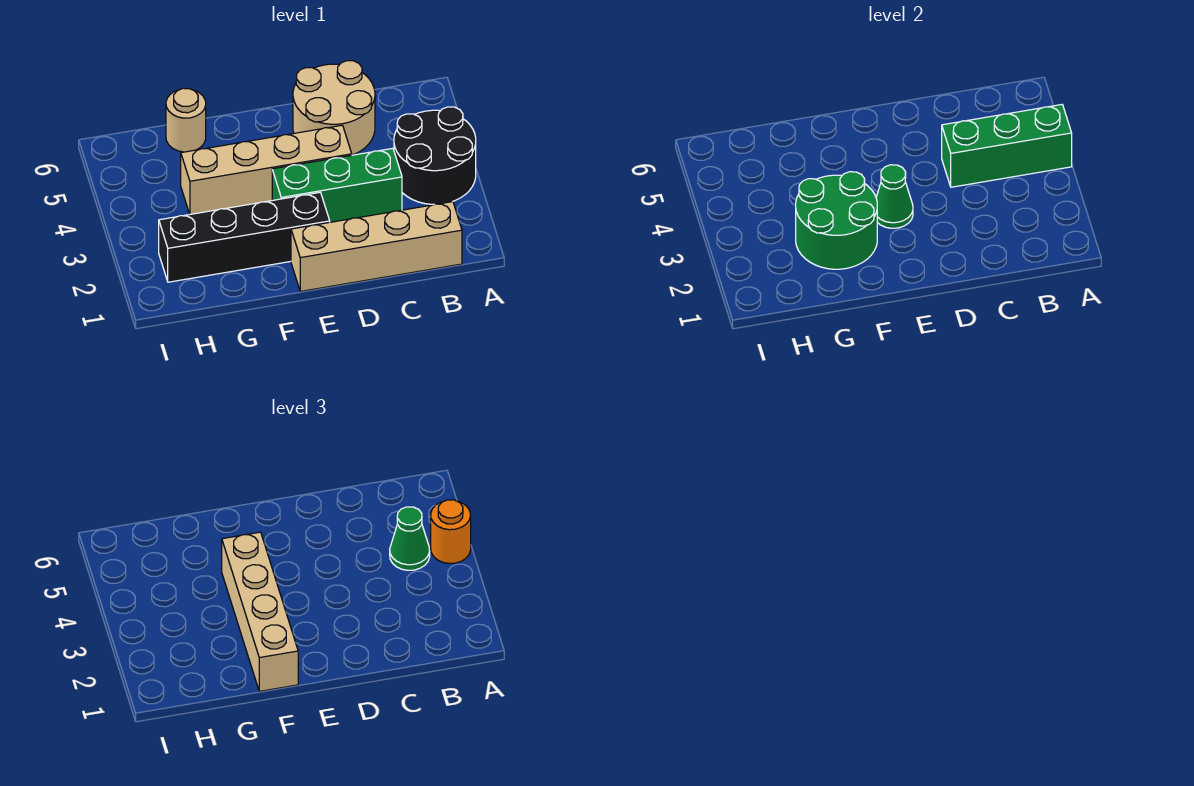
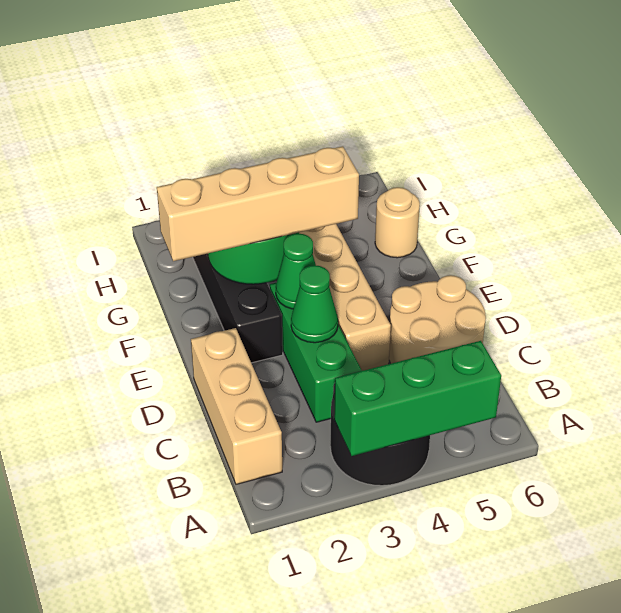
green 1x3 brick [942,105,1072,187] -> green 1x3 brick turned to [334,341,501,456]
orange 1x1 round brick [431,500,471,563] -> none
tan 1x4 brick [291,202,462,291] -> tan 1x3 brick [191,328,282,484]
green 1x1 cone [390,507,430,570] -> green 1x1 cone moved to [291,265,338,343]

